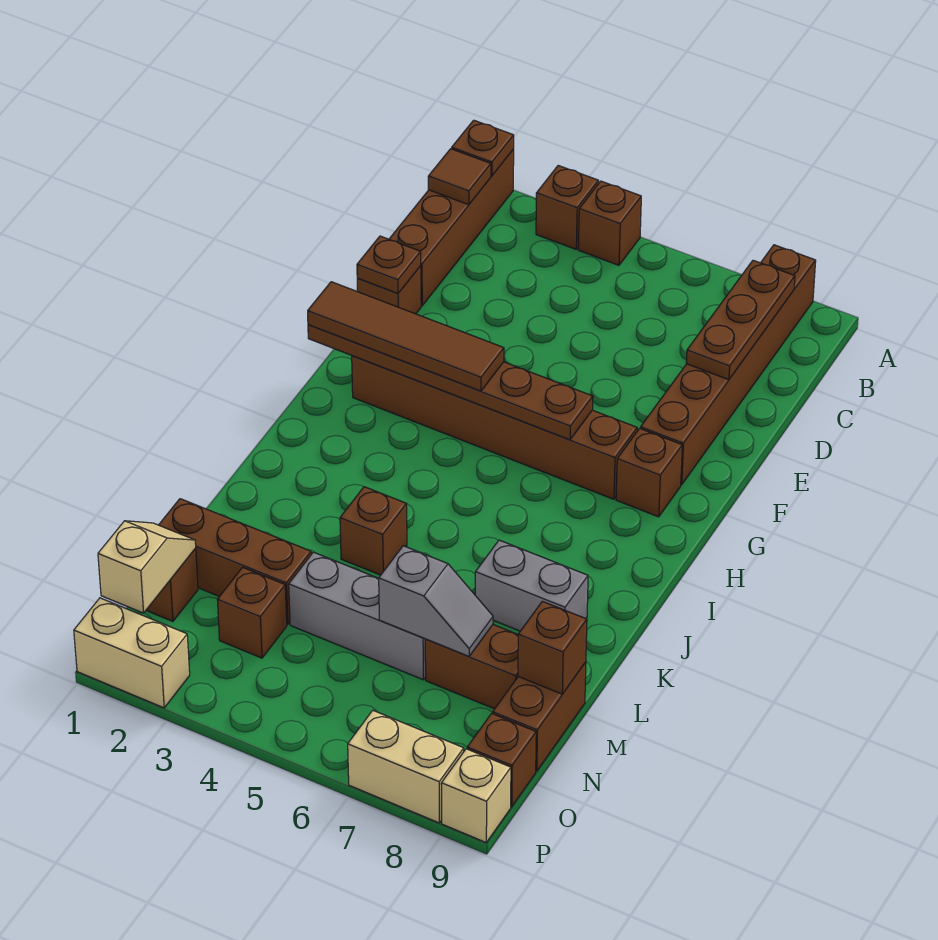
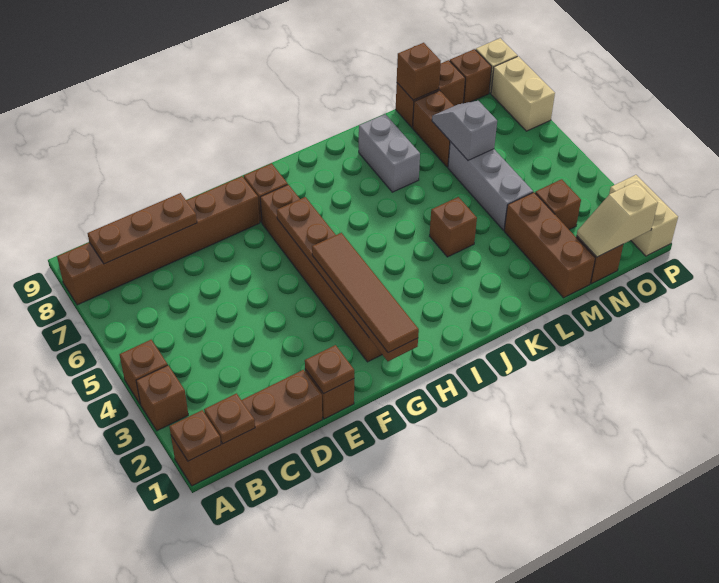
brown 1x1 tile [428,149,491,205] -> brown 1x1 plate [204,393,255,444]

